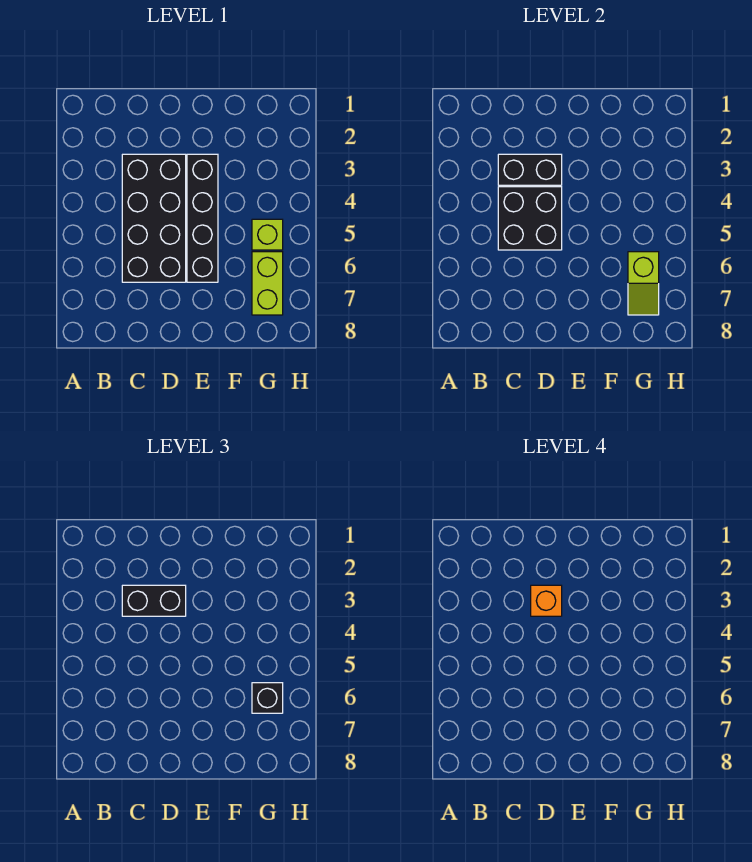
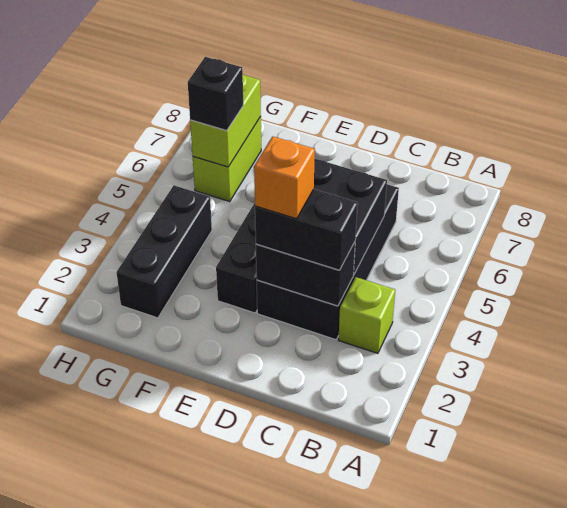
none -> black 1x3 brick [116,185,212,318]
lime 1x1 brick [252,219,283,250] -> lime 1x1 brick moved to [338,277,395,353]
lime 1x2 slope [628,252,659,315] -> lime 1x2 brick [190,75,261,167]

